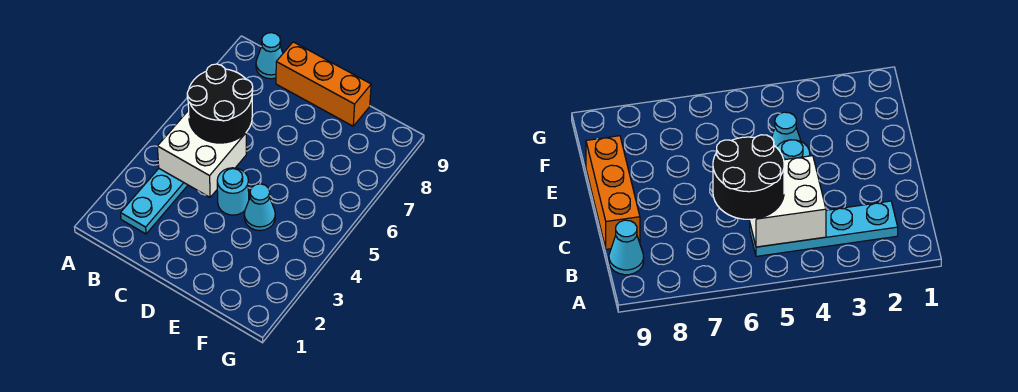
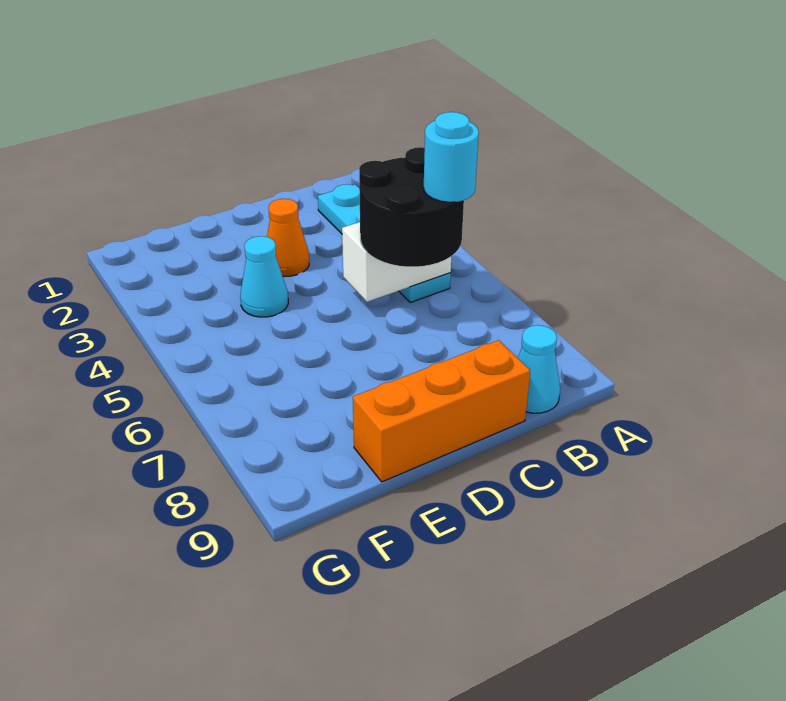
white 2x2 brick [157,110,246,197] -> white 1x2 brick [342,222,451,302]
none -> orange 1x1 cone [267,199,309,276]
cyan 1x1 round brick [217,168,249,215] -> cyan 1x1 round brick moved to [424,112,479,202]

